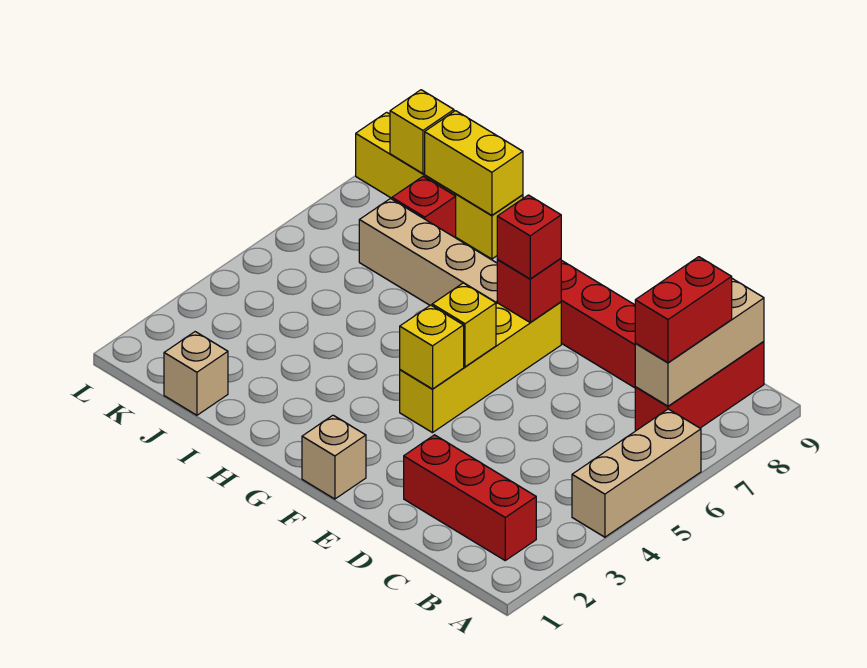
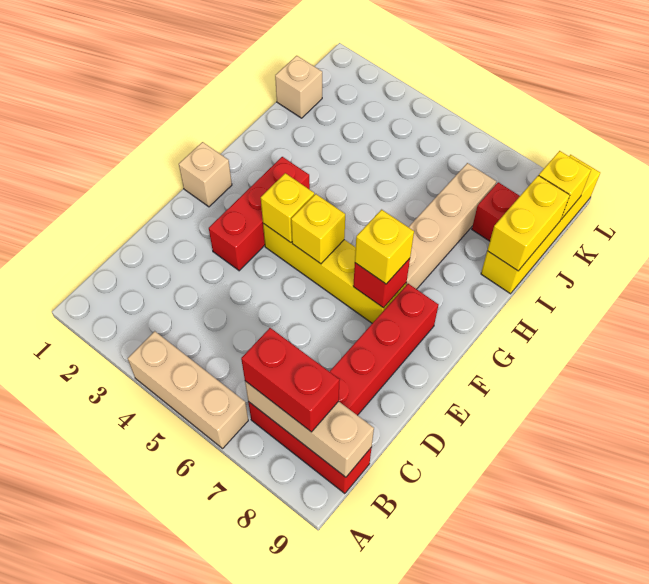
red 1x3 brick [404,435,536,560] -> red 1x3 brick moved to [209,157,310,271]
red 1x1 brick [497,195,561,279] -> yellow 1x1 brick [355,210,414,284]

